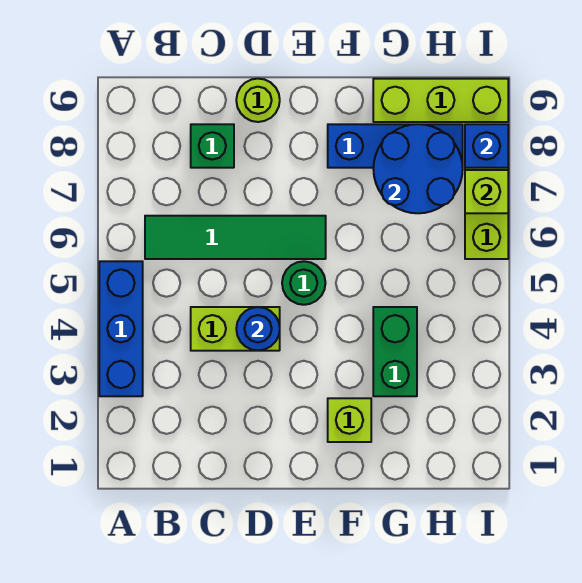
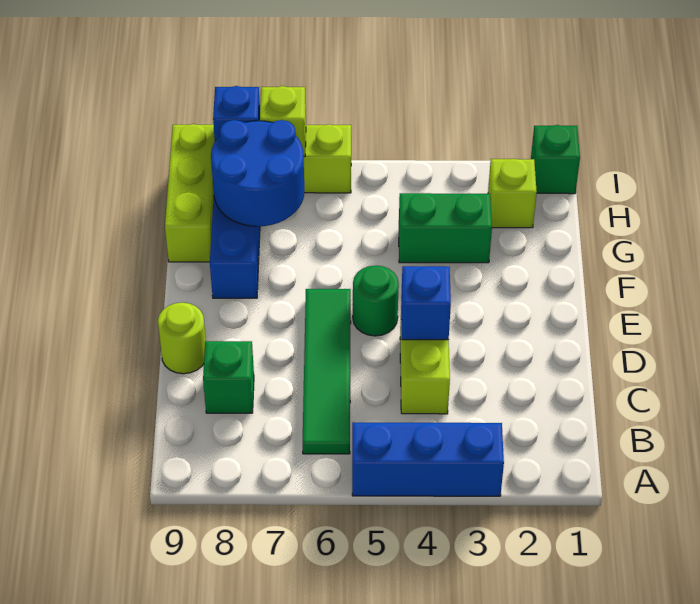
blue 1x1 round brick [236,307,280,351] -> blue 1x1 brick [401,266,451,340]
lime 1x1 brick [328,398,371,442] -> lime 1x1 brick moved to [488,159,537,228]
none -> green 1x1 brick [531,125,580,194]

